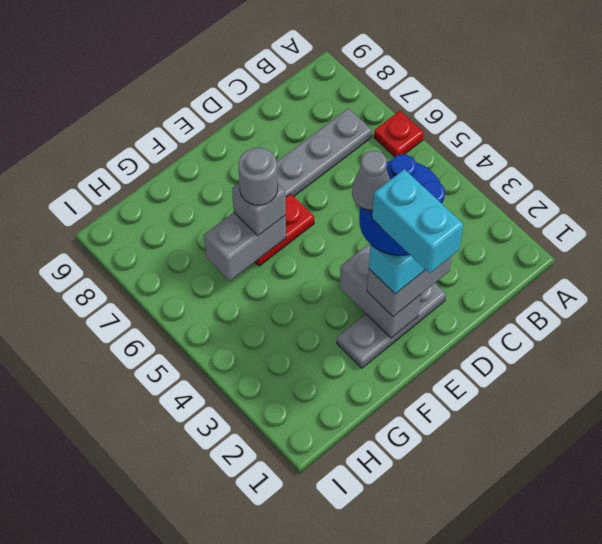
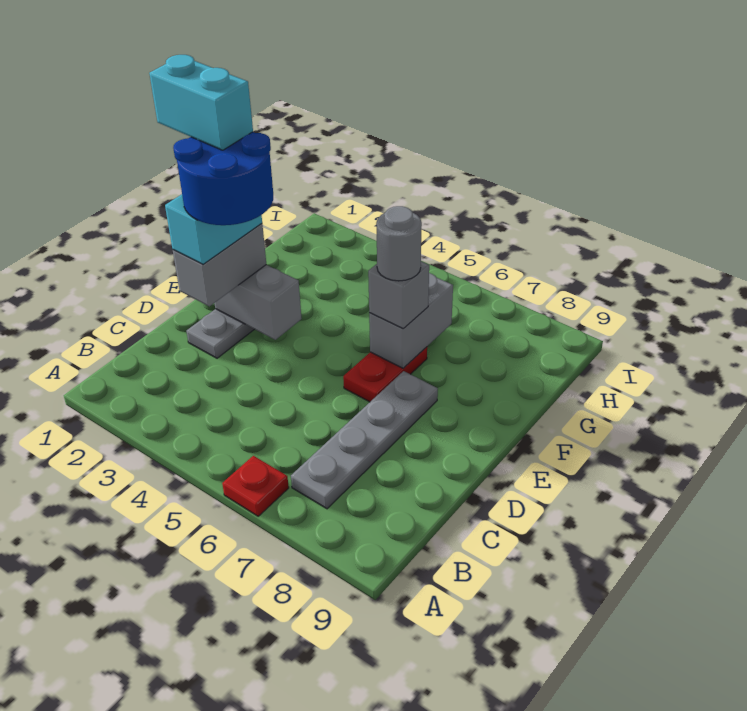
grey 1x1 cone [352,151,390,210] -> none

